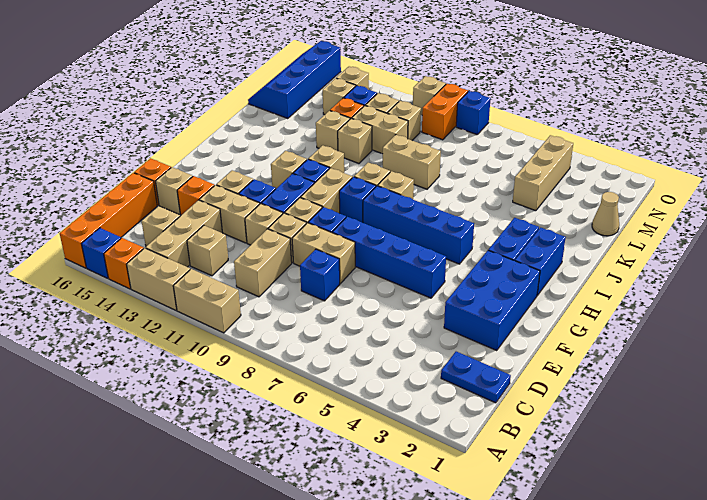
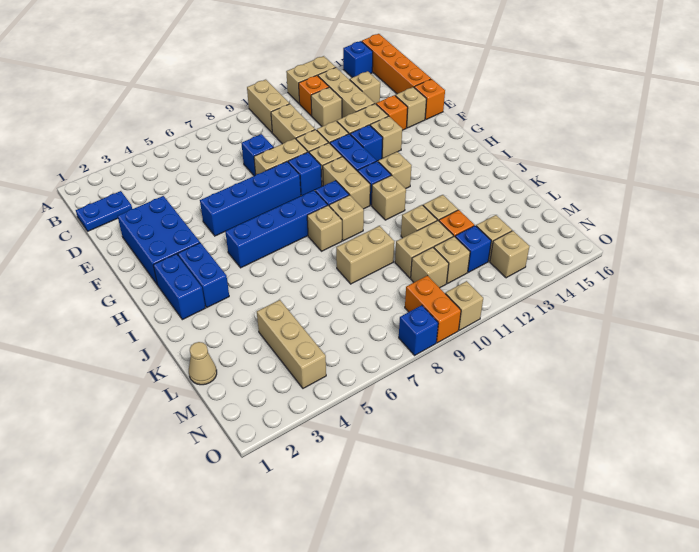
tan 1x2 brick [173,269,241,333] -> tan 1x2 brick turned to [247,80,290,133]
orange 1x1 brick [104,238,144,289] -> orange 1x1 brick moved to [299,75,329,116]
blue 2x4 slope [248,41,341,119] -> none

